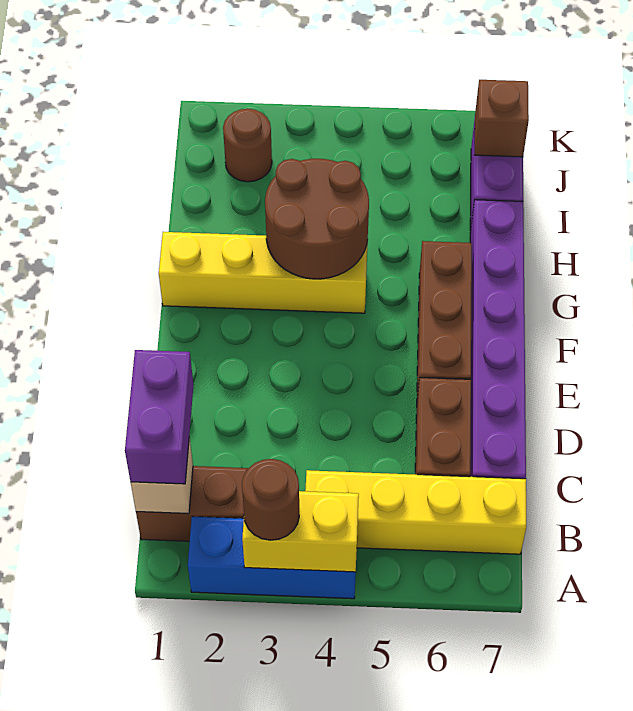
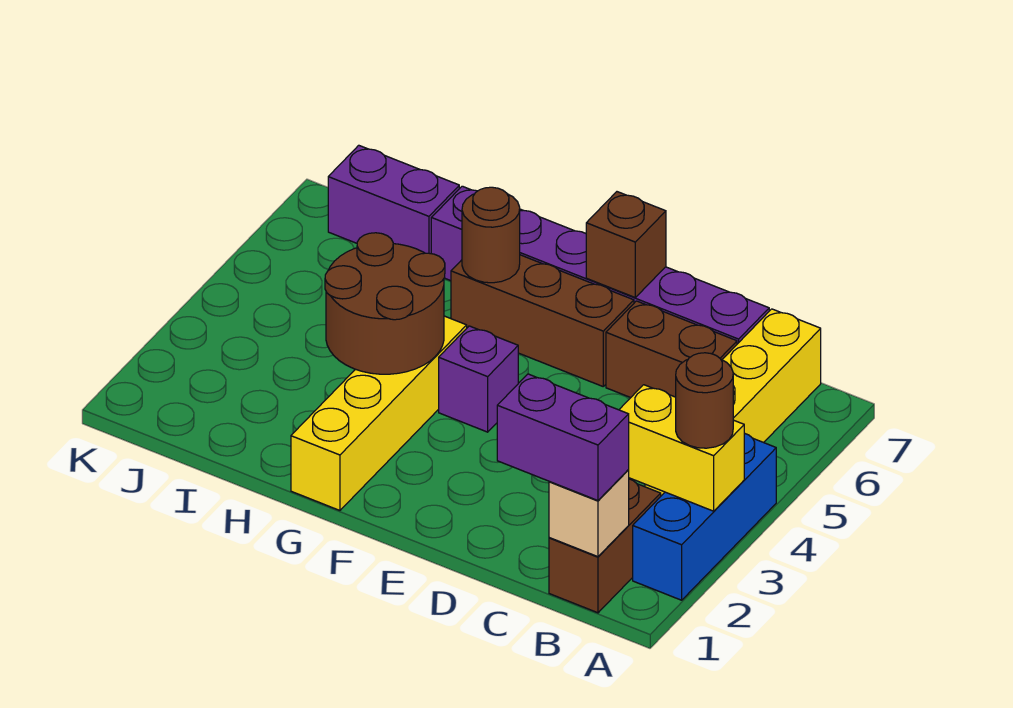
yellow 1x2 brick [242,491,359,572] -> yellow 1x2 brick turned to [619,385,744,511]
none -> purple 1x1 brick [439,326,518,432]
brown 1x1 round brick [223,109,272,182] -> brown 1x1 round brick moved to [462,187,520,283]
brown 1x1 brick [475,80,529,157] -> brown 1x1 brick moved to [586,192,666,297]

